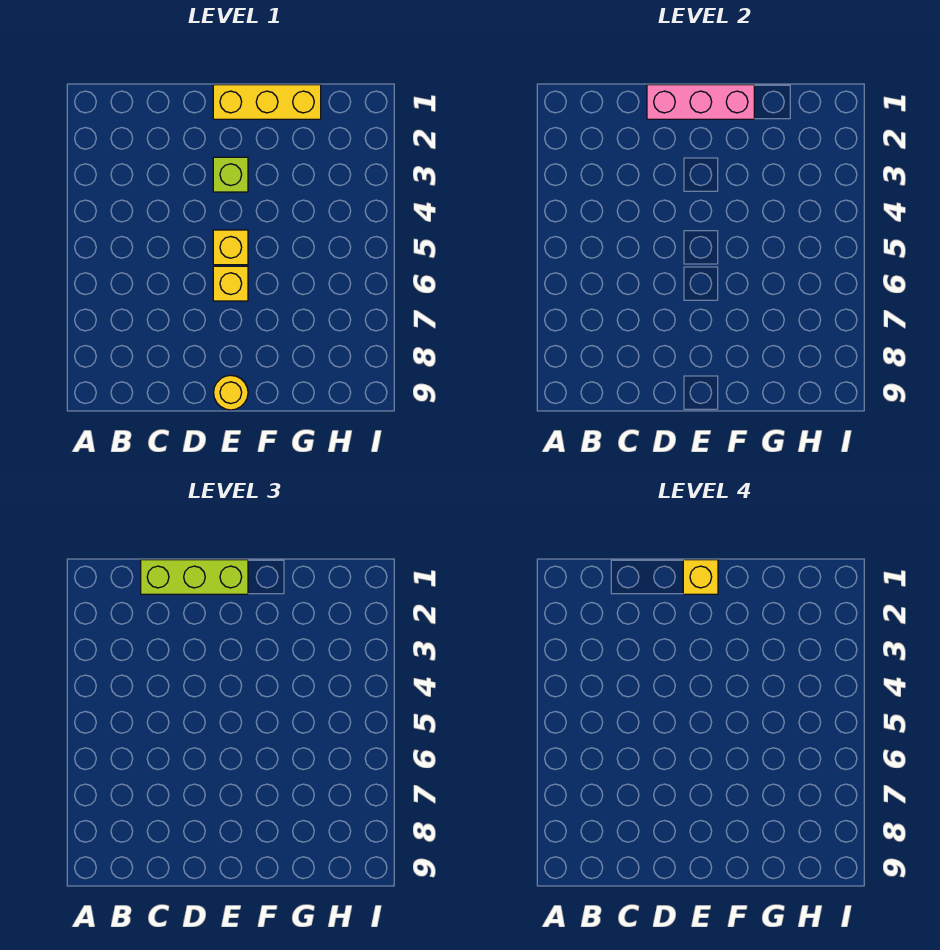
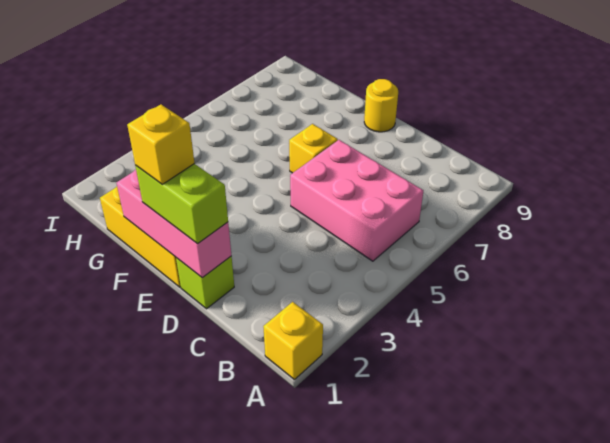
none -> pink 2x3 brick [290,140,423,261]
lime 1x3 brick [141,560,248,594] -> lime 1x2 brick [135,164,228,244]
lime 1x1 brick [213,157,248,192] -> lime 1x1 brick moved to [176,256,234,309]
yellow 1x1 brick [213,230,248,265] -> yellow 1x1 brick moved to [263,302,323,379]

